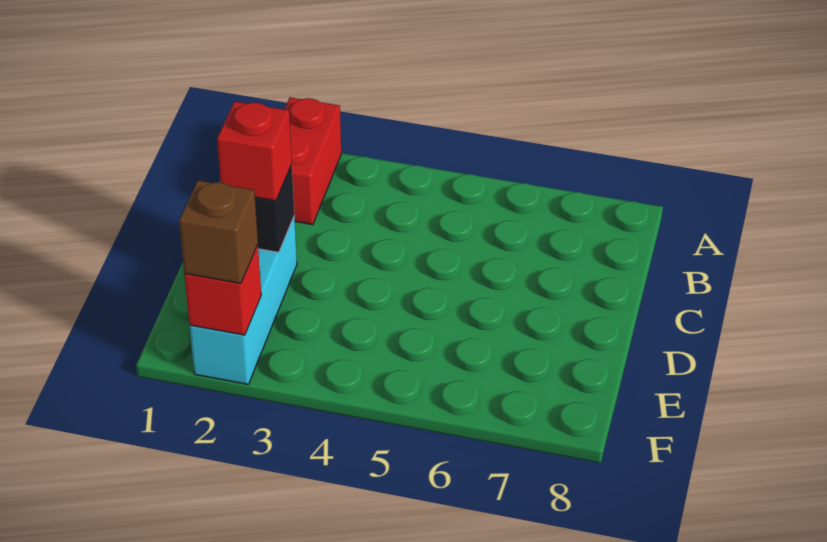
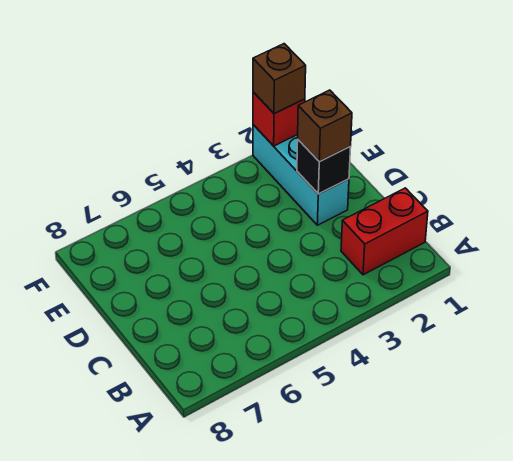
red 1x2 brick [284,97,341,225] -> red 1x2 brick turned to [341,188,428,275]
red 1x1 brick [217,101,292,201] -> brown 1x1 brick [298,90,352,162]

